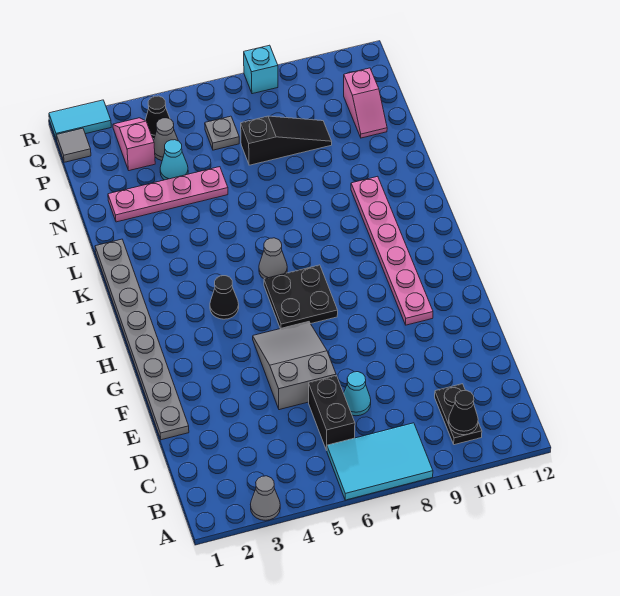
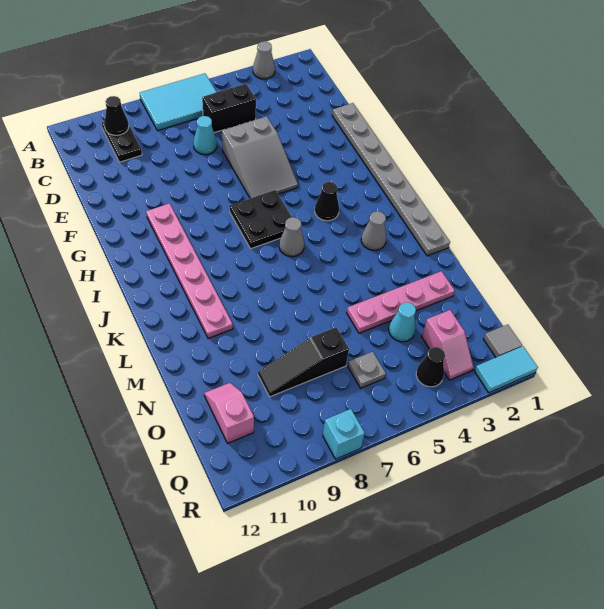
black 1x2 brick [309,376,355,450] -> black 1x2 brick turned to [202,84,256,133]
grey 1x1 cone [154,118,178,161] -> grey 1x1 cone moved to [361,211,386,250]

